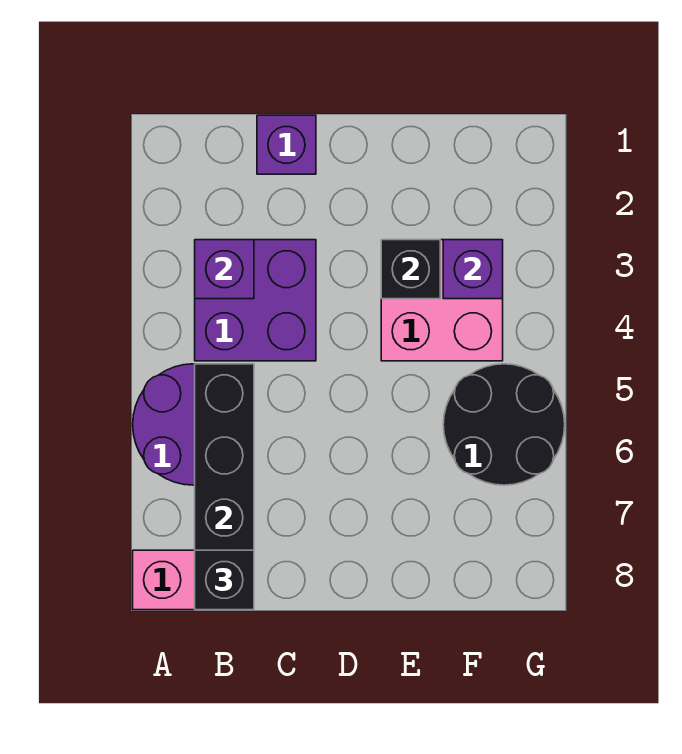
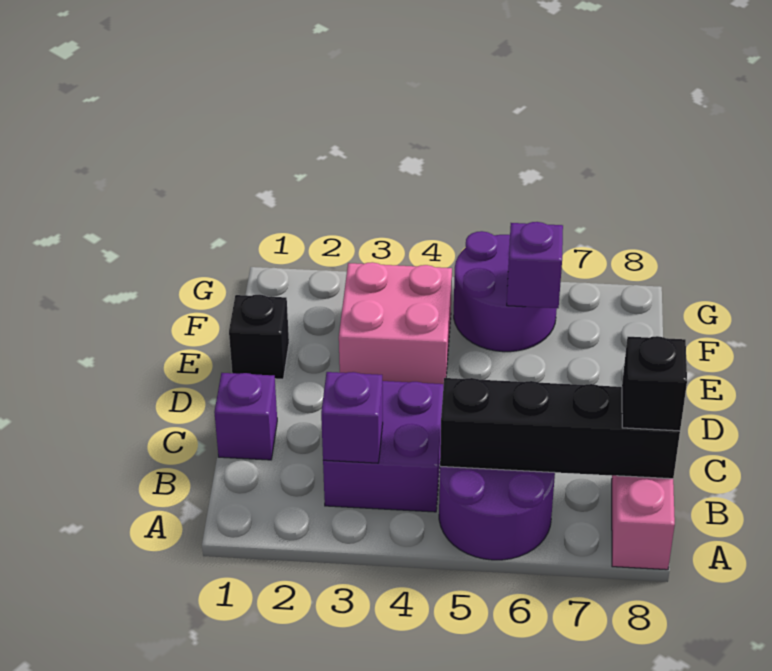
black 1x1 brick [381,240,440,299] -> black 1x1 brick moved to [229,295,289,379]
purple 1x1 brick [443,240,503,299] -> purple 1x1 brick moved to [507,222,563,308]
black 2x2 round brick [443,364,565,485] -> purple 2x2 round brick [454,231,557,352]

